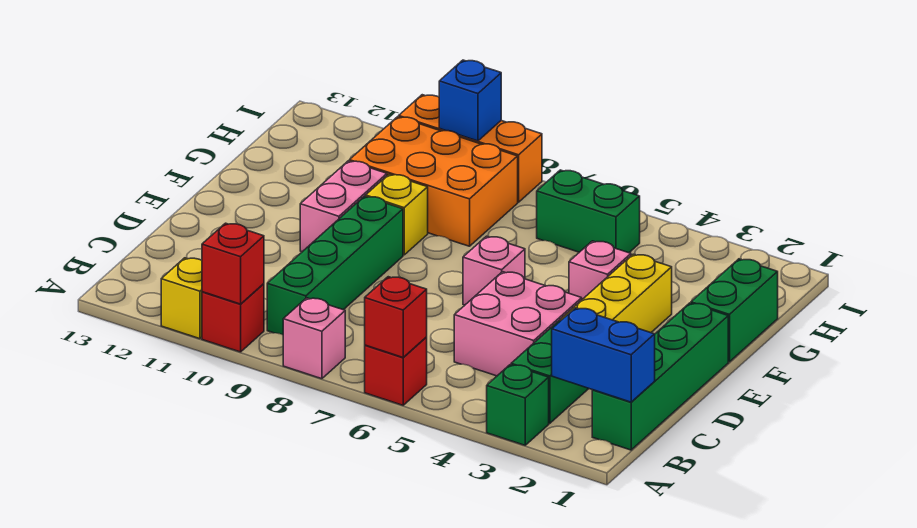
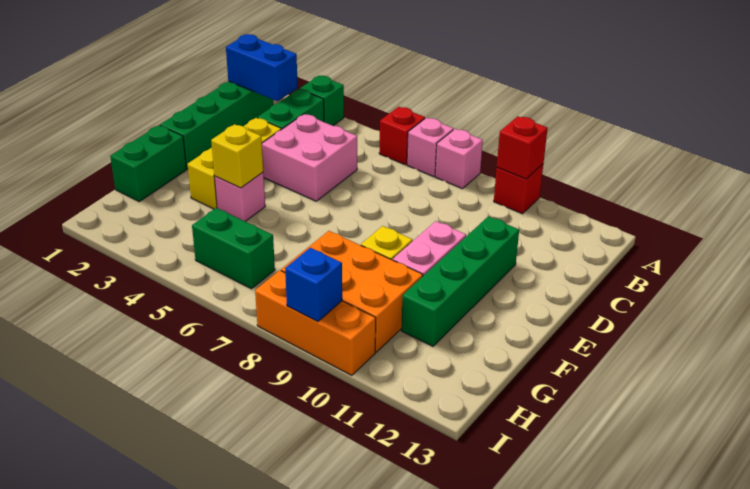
red 1x1 brick [365,277,427,357] -> none
yellow 1x1 brick [161,258,202,339] -> yellow 1x1 brick moved to [211,124,263,188]
green 1x4 brick [267,196,403,335] -> green 1x4 brick moved to [401,216,519,346]
pink 1x1 brick [463,236,525,305] -> pink 1x1 brick moved to [407,118,454,177]

